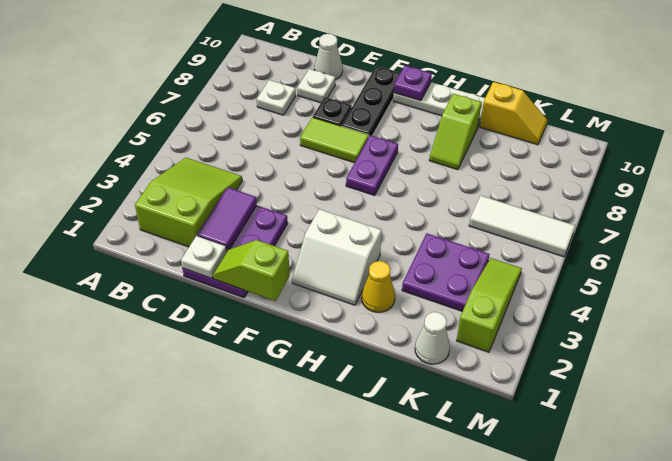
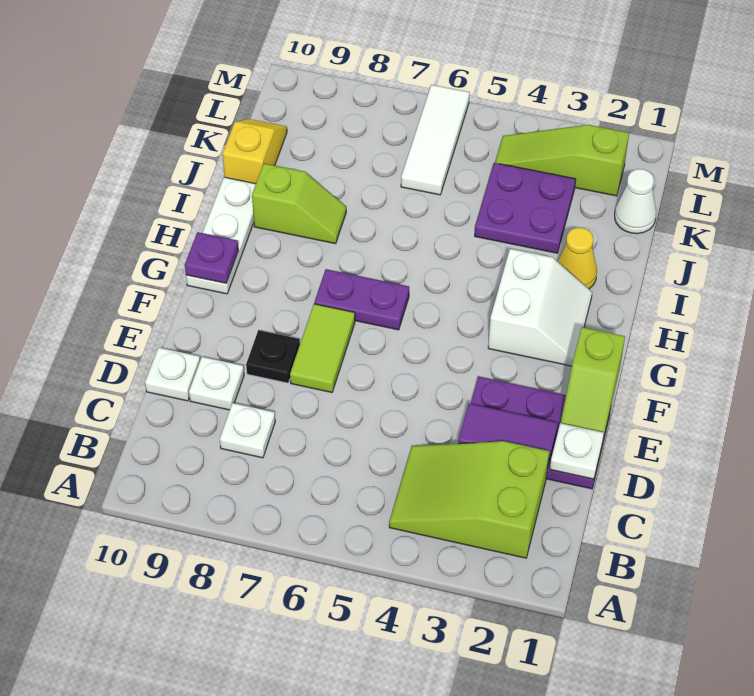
white 1x1 cone [314,34,343,80] -> white 1x1 plate [145,348,200,401]
black 1x3 plate [342,66,400,136] -> none

